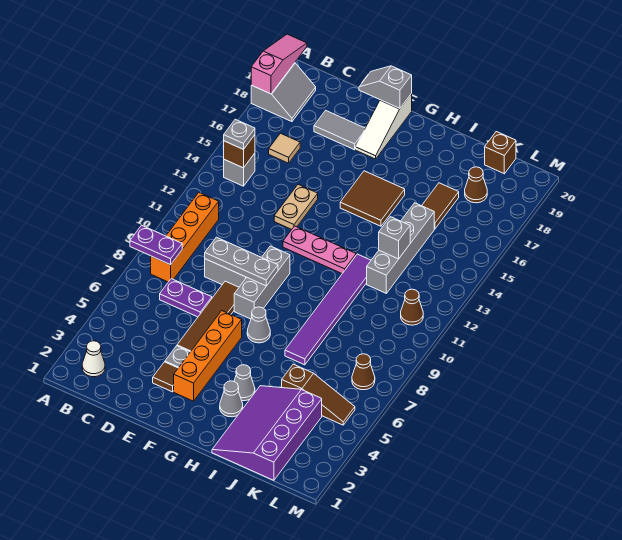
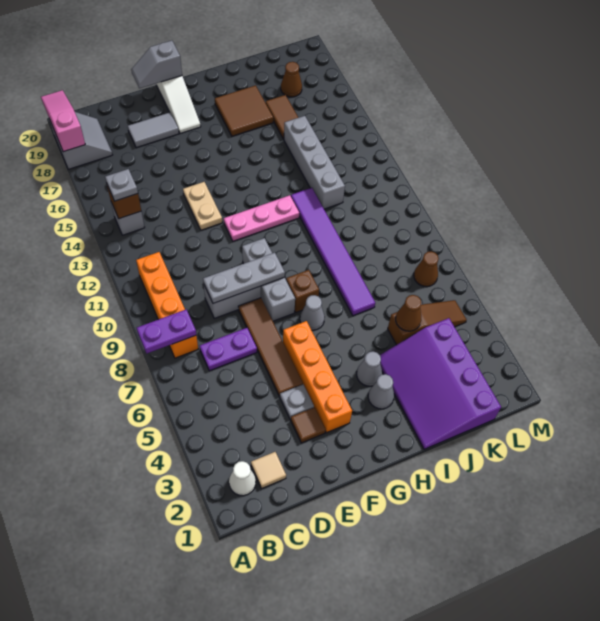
tan 1x1 tile [269,133,300,163] -> tan 1x1 tile moved to [251,452,286,489]
brown 2x2 tile [340,171,405,226] -> brown 2x2 tile moved to [215,85,273,136]
grey 1x1 brick [379,217,410,259] -> none
brown 1x1 brick [485,132,516,174] -> brown 1x1 brick moved to [286,270,319,312]
brown 1x1 cone [401,289,423,325] -> brown 1x1 cone moved to [396,295,422,331]

